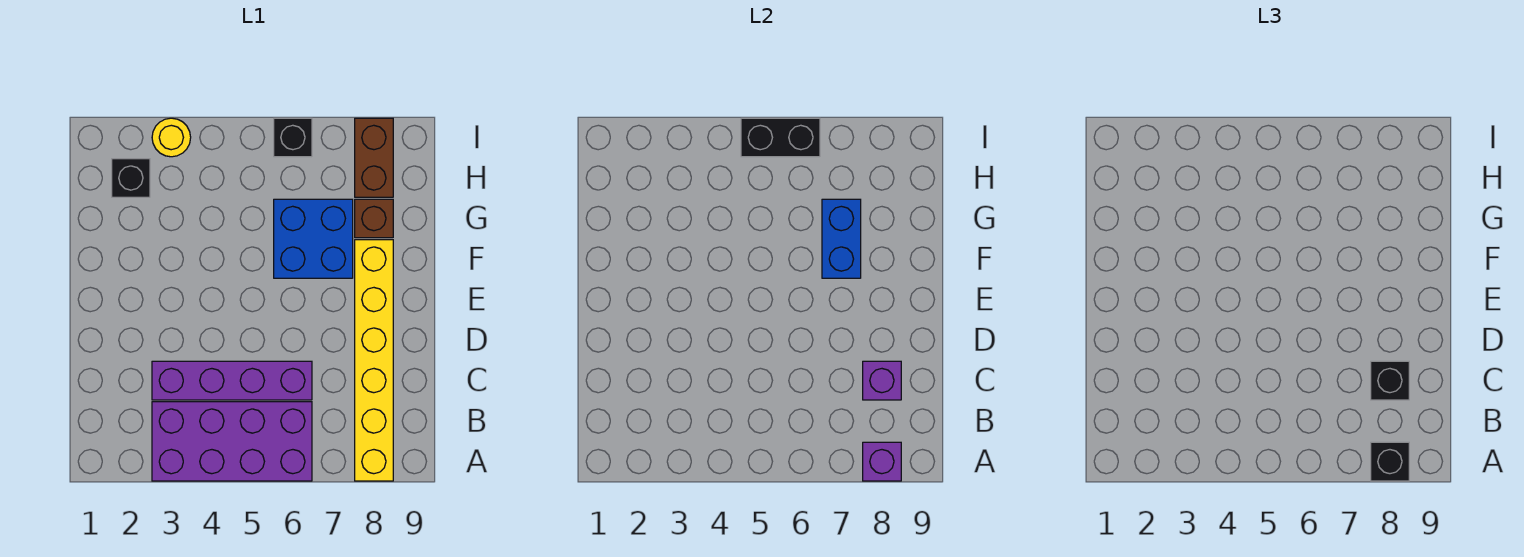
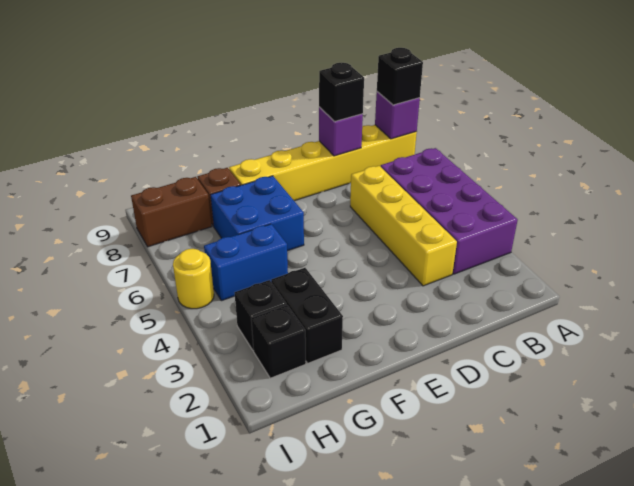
purple 1x4 brick [152,361,312,400] -> yellow 1x4 brick [350,166,457,286]
blue 1x2 brick [822,199,861,278] -> blue 1x2 brick moved to [204,224,288,301]
yellow 1x1 round brick [152,118,191,157] -> yellow 1x1 round brick moved to [173,249,214,309]
black 1x2 brick [741,118,820,157] -> black 1x2 brick moved to [271,268,343,363]
black 1x1 brick [274,118,312,157] -> black 1x1 brick moved to [235,280,286,351]

